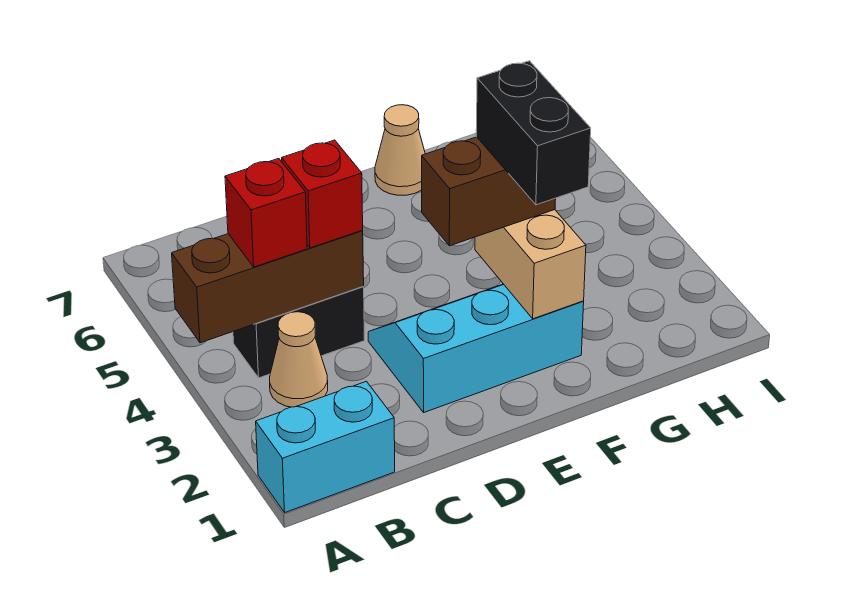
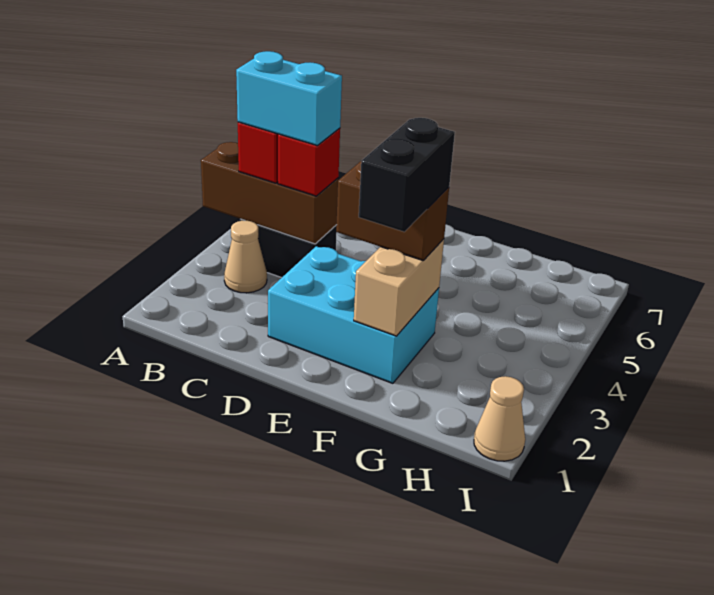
cyan 1x2 brick [256,381,395,512] -> cyan 1x2 brick moved to [236,51,342,145]
cyan 2x3 slope [368,284,584,412] -> cyan 2x3 brick [268,246,439,383]
tan 1x1 cone [375,105,425,195] -> tan 1x1 cone moved to [474,376,525,461]

